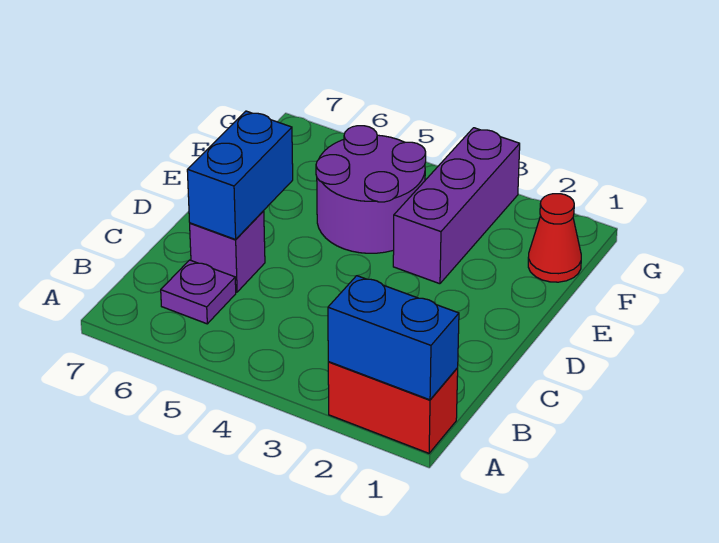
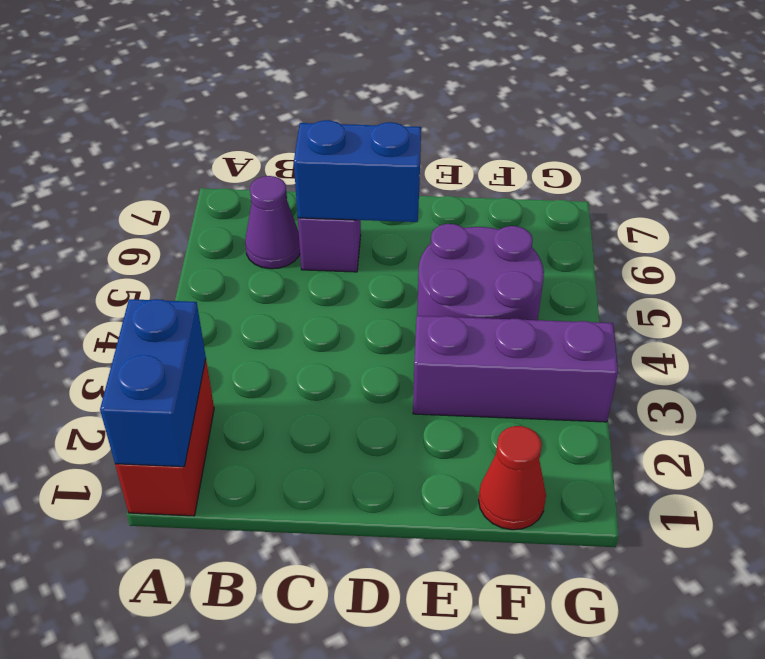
purple 1x1 plate [161,260,236,324] -> purple 1x1 cone [245,176,300,269]

